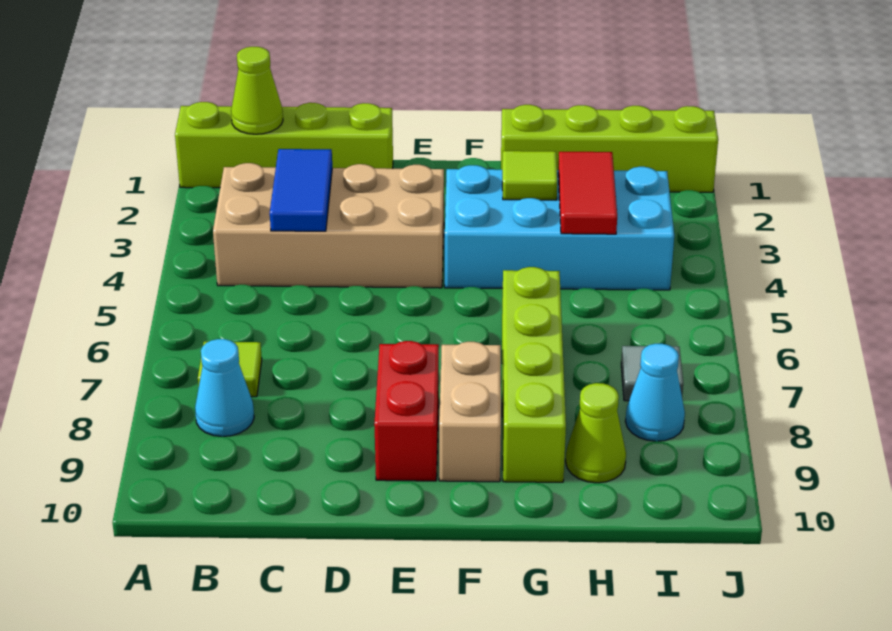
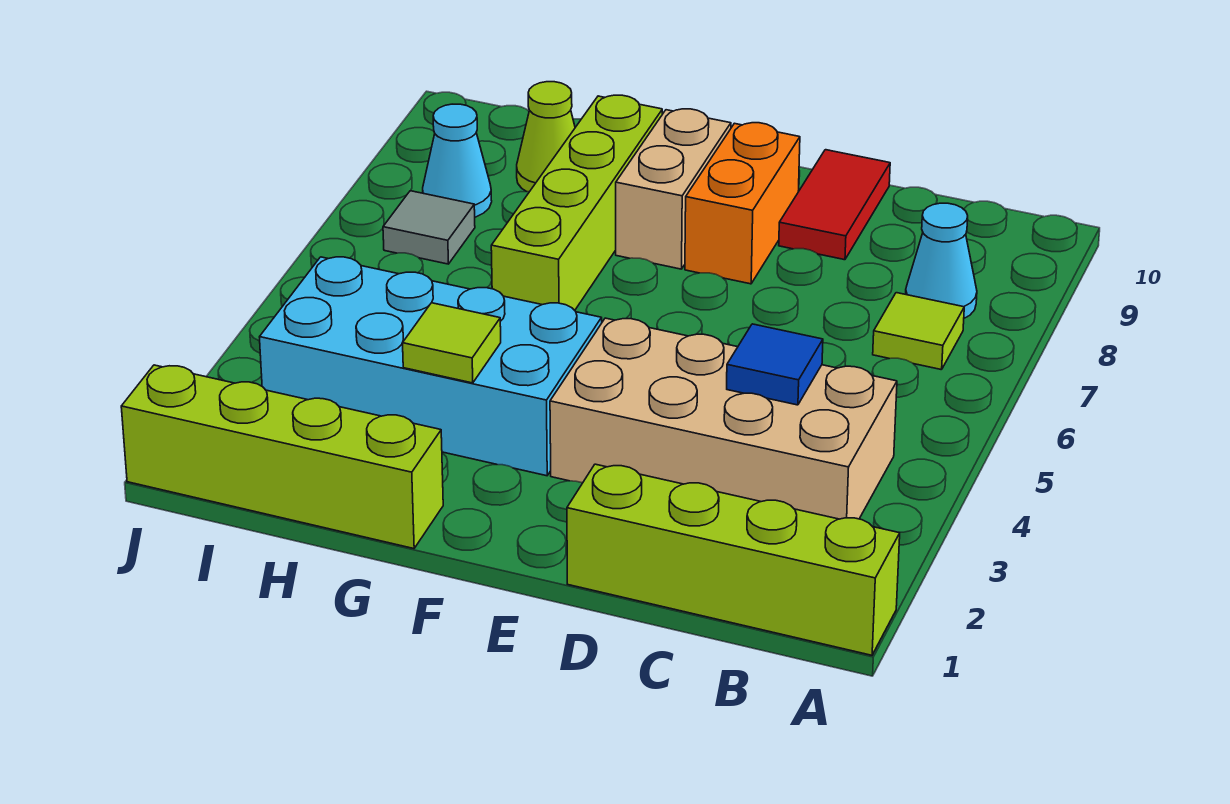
lime 1x1 cone [231,47,283,134] -> none
blue 1x2 tile [270,149,332,231] -> blue 1x1 tile [727,324,823,405]
red 1x2 brick [374,341,439,481] -> orange 1x2 brick [685,123,800,284]
red 1x2 tile [558,152,617,234] -> red 1x2 tile moved to [779,150,890,260]

